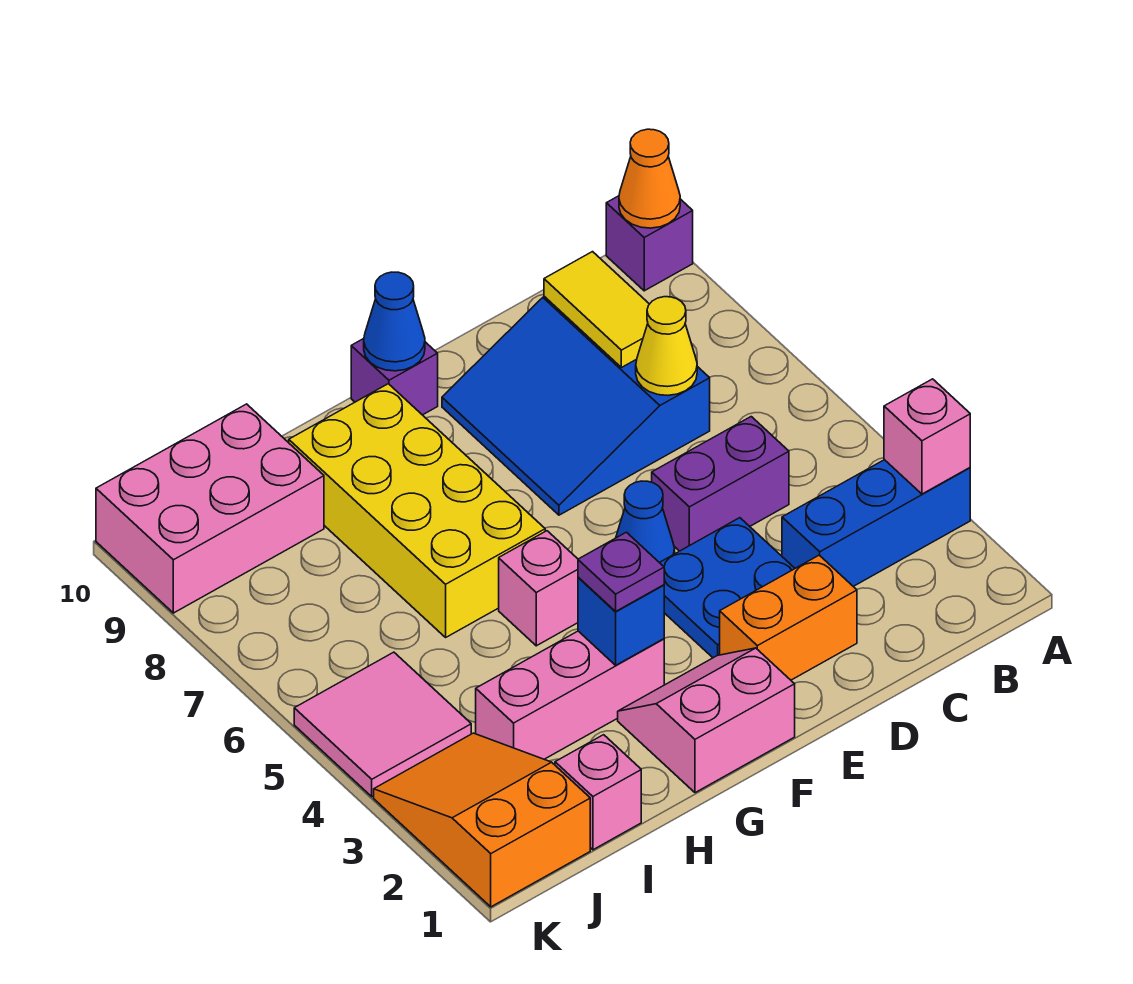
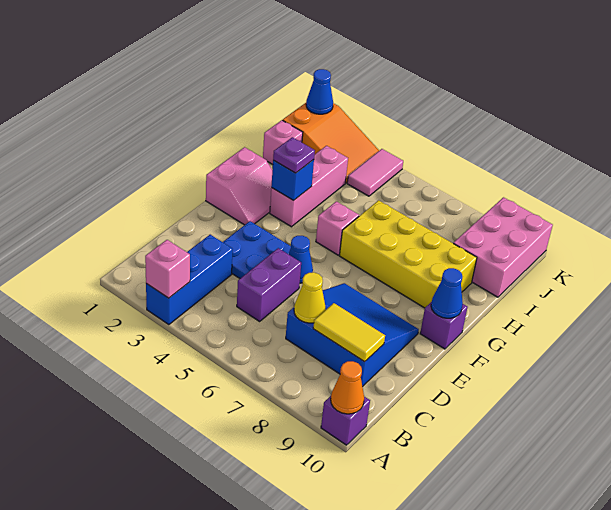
orange 1x2 brick [720,555,857,680] -> none
pink 2x2 tile [294,652,471,797] -> pink 1x2 tile [347,149,403,196]
none -> blue 1x1 cone [306,69,333,114]

